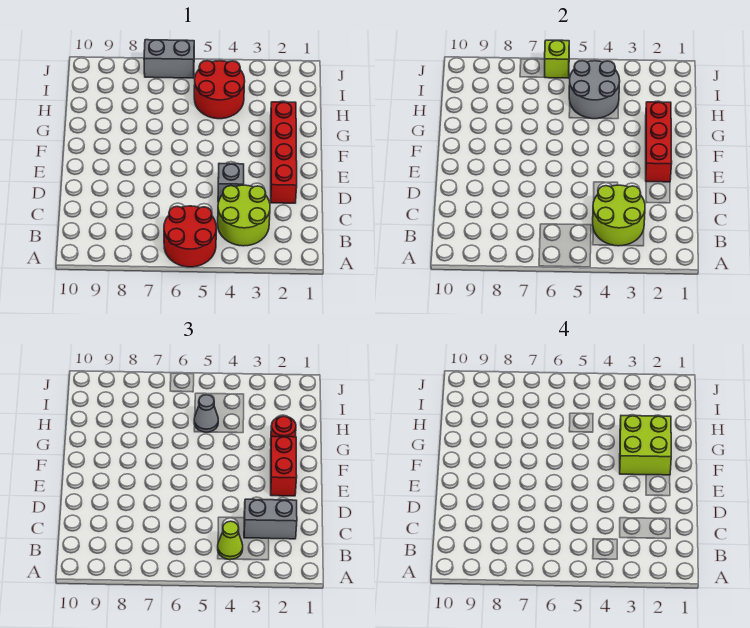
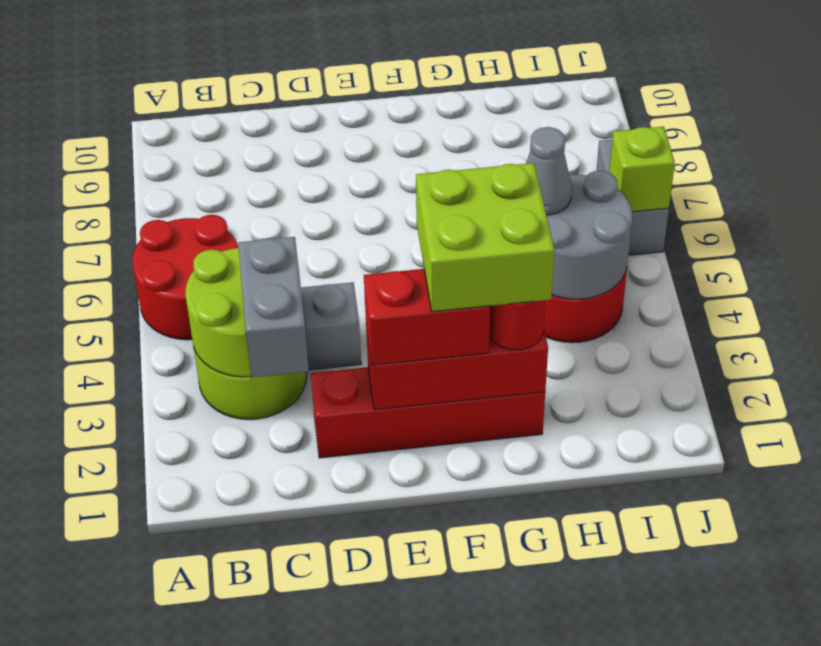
lime 1x1 cone [218,521,243,560] -> none

